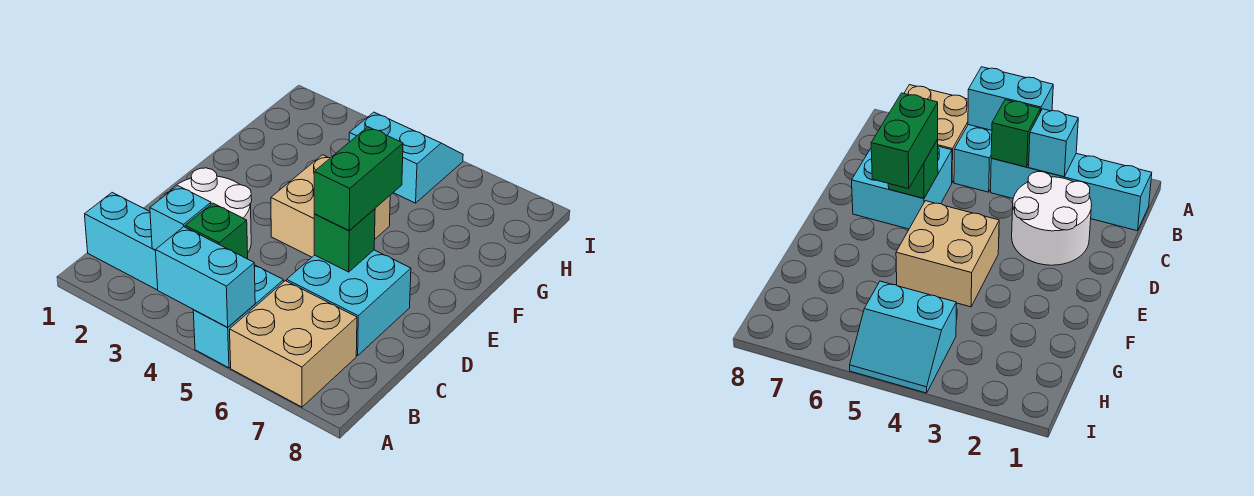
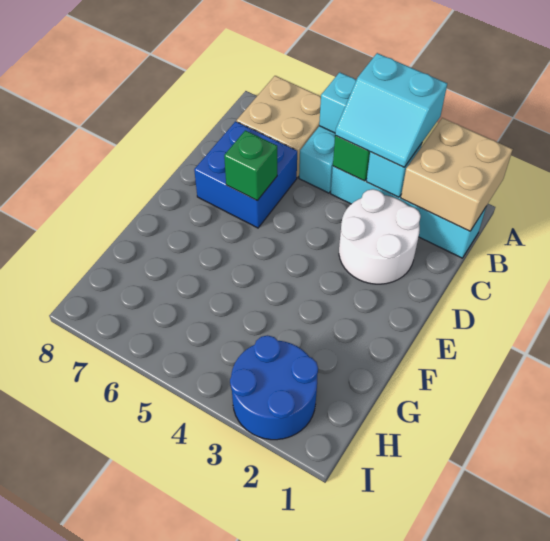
cyan 2x2 brick [287,250,411,356] -> blue 2x2 brick [194,121,297,228]
green 1x2 brick [314,127,403,231] -> none
tan 2x2 brick [271,155,390,257] -> tan 2x2 brick moved to [401,118,513,231]
none -> blue 2x2 round brick [230,335,318,440]
cyan 2x2 slope [349,112,463,203] -> cyan 2x2 slope moved to [335,53,447,167]

